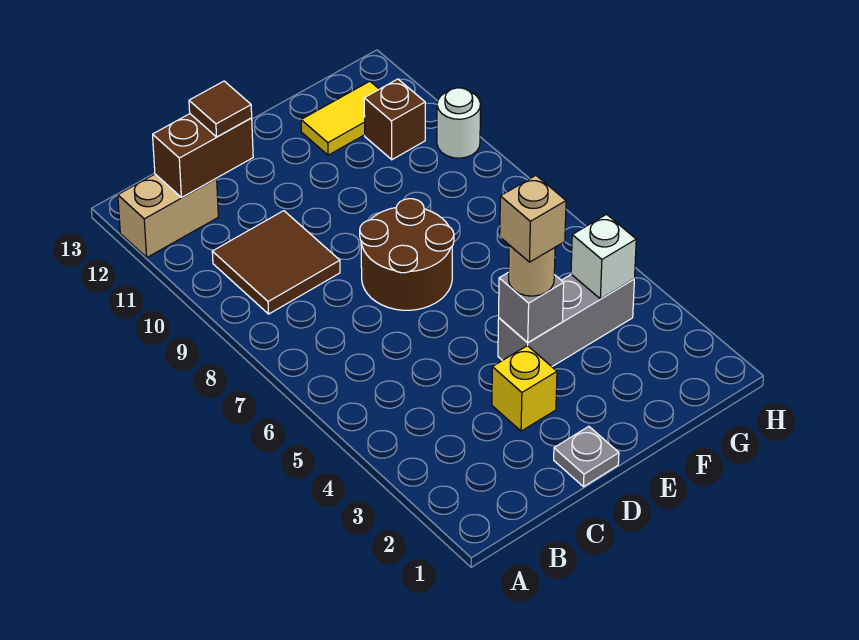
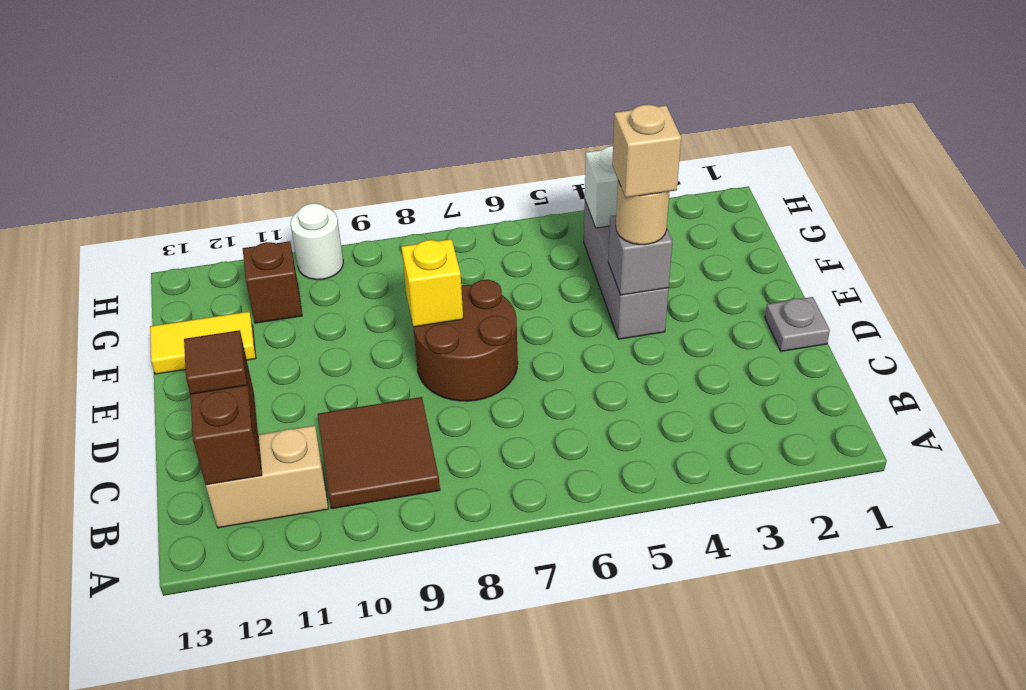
tan 1x2 brick [118,174,218,257] -> tan 1x2 brick turned to [206,425,328,528]
yellow 1x1 brick [492,346,557,431] -> yellow 1x1 brick moved to [401,239,463,327]
yellow 1x2 tile [301,81,379,155] -> yellow 1x2 tile turned to [150,312,256,374]

